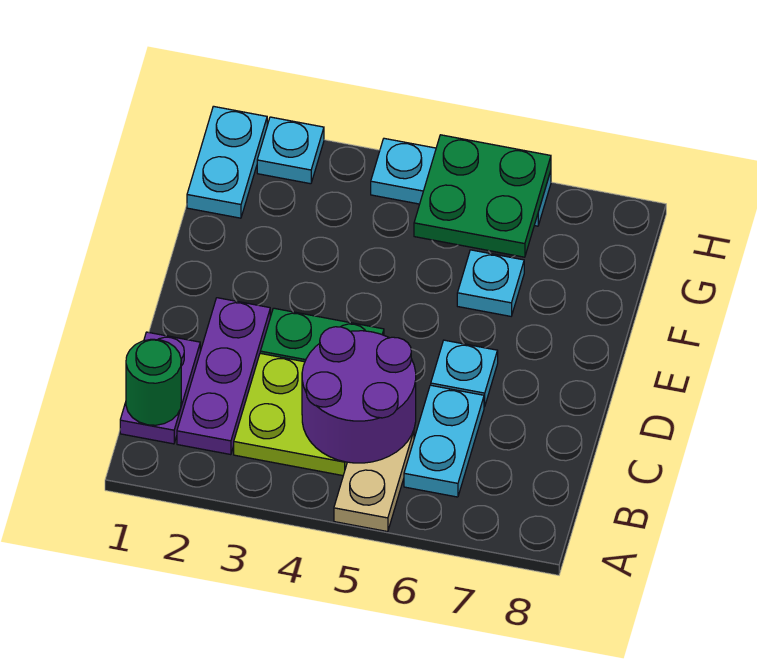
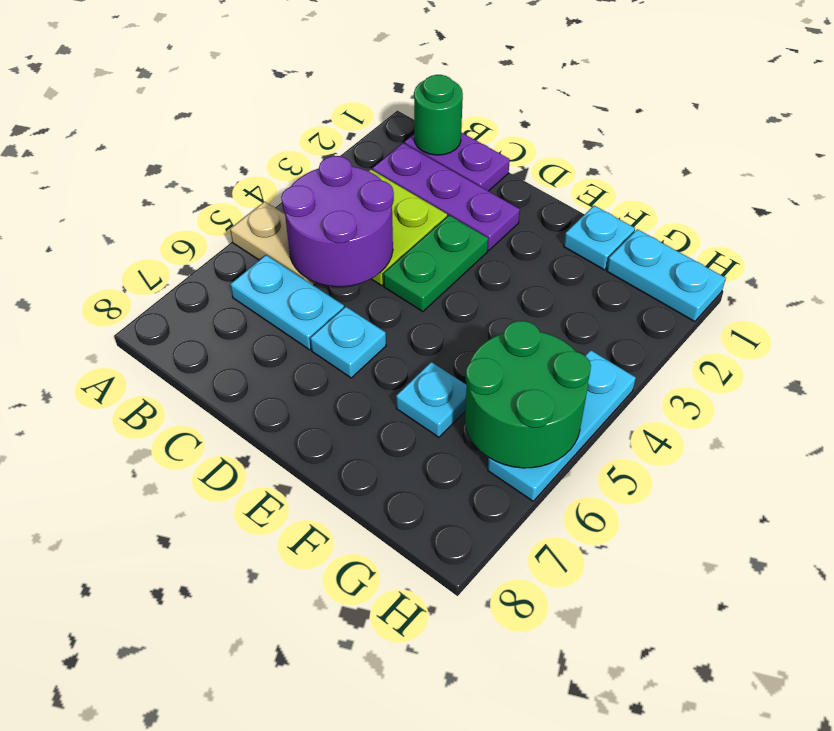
green 2x2 plate [414,135,551,257] -> green 2x2 round brick [465,321,591,468]
cyan 1x1 plate [257,117,324,184] -> cyan 1x1 plate moved to [564,206,635,270]

